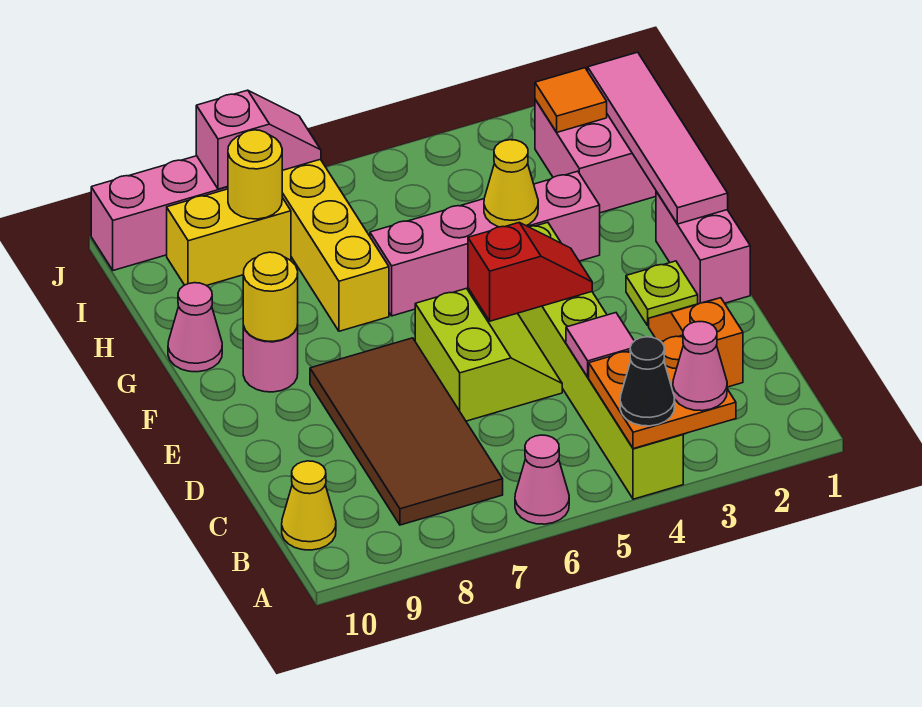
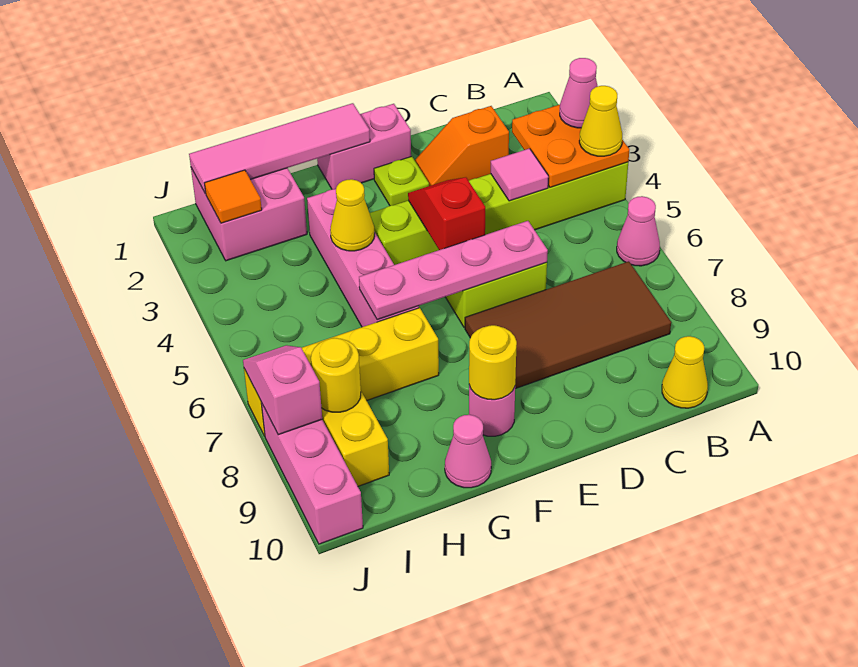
black 1x1 cone [620,337,675,426] -> yellow 1x1 cone [579,86,622,156]
none -> pink 1x4 plate [359,221,548,320]

